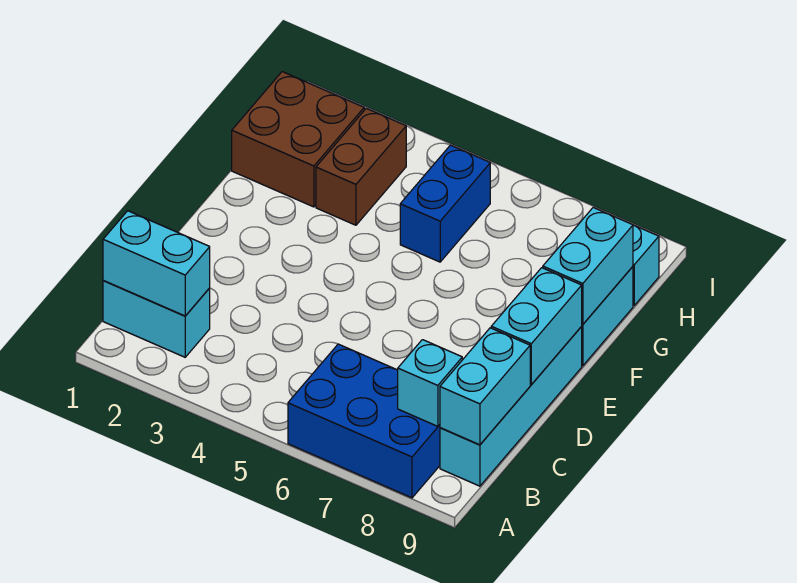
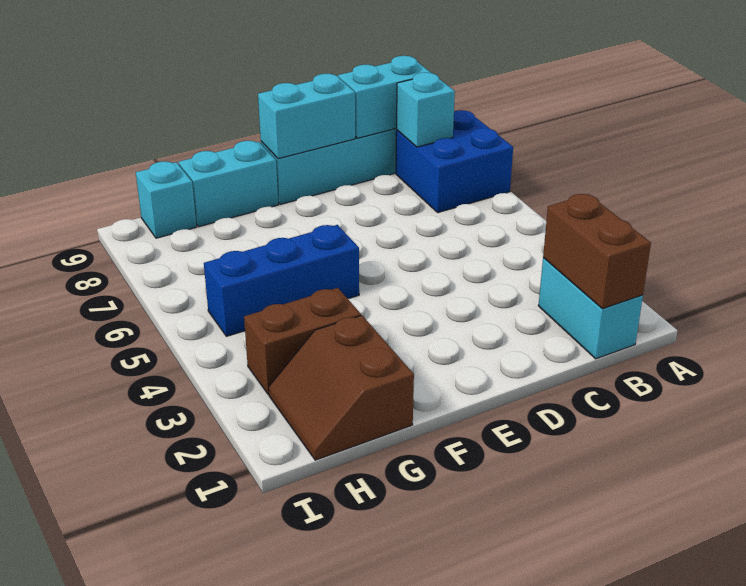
blue 2x3 brick [288,344,440,498] -> blue 2x2 brick [396,110,513,213]
cyan 1x2 brick [103,211,210,316] -> brown 1x2 brick [543,194,651,309]
cyan 1x2 brick [543,208,633,325] -> none
brown 2x2 brick [232,72,364,207] -> brown 2x2 slope [269,315,414,460]
blue 1x2 brick [400,145,490,262] -> blue 1x3 brick [204,225,359,336]

